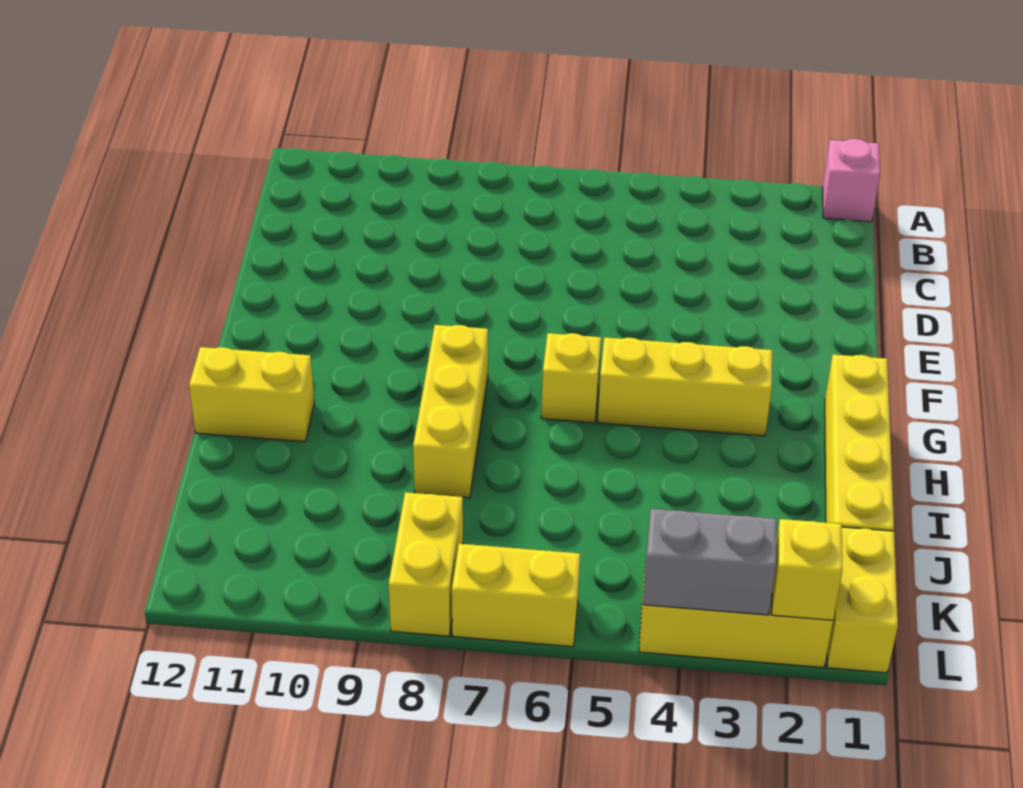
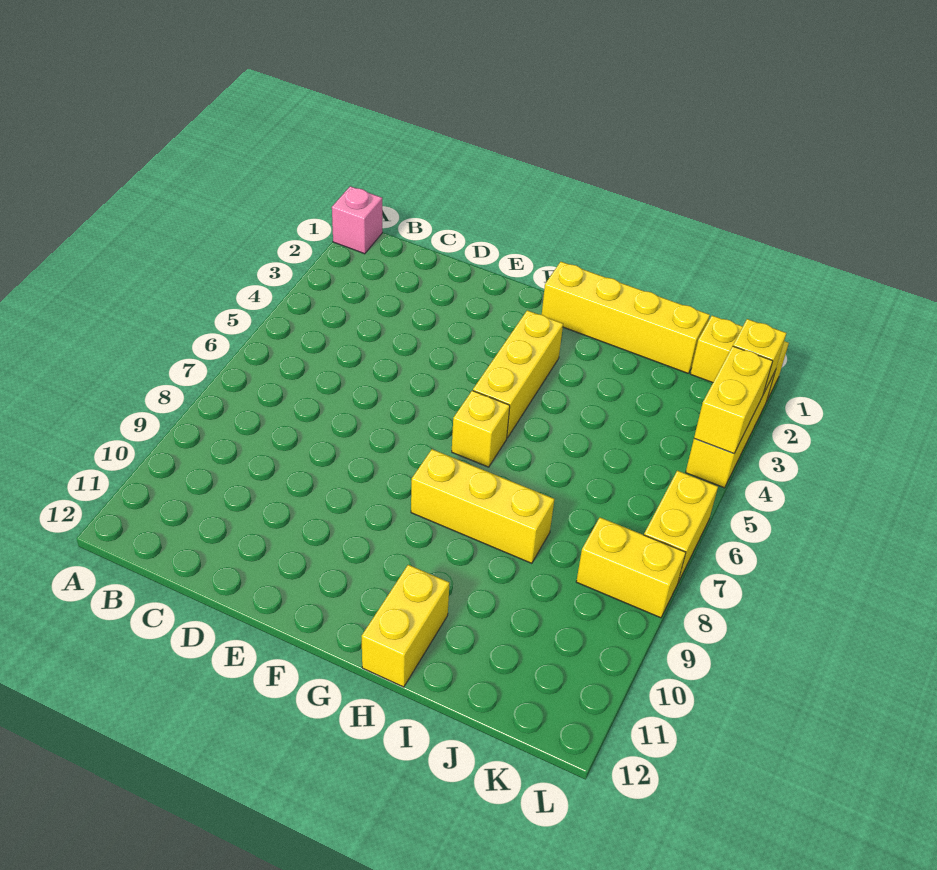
grey 1x2 brick [643,509,777,615] -> yellow 1x2 brick [694,346,773,454]

